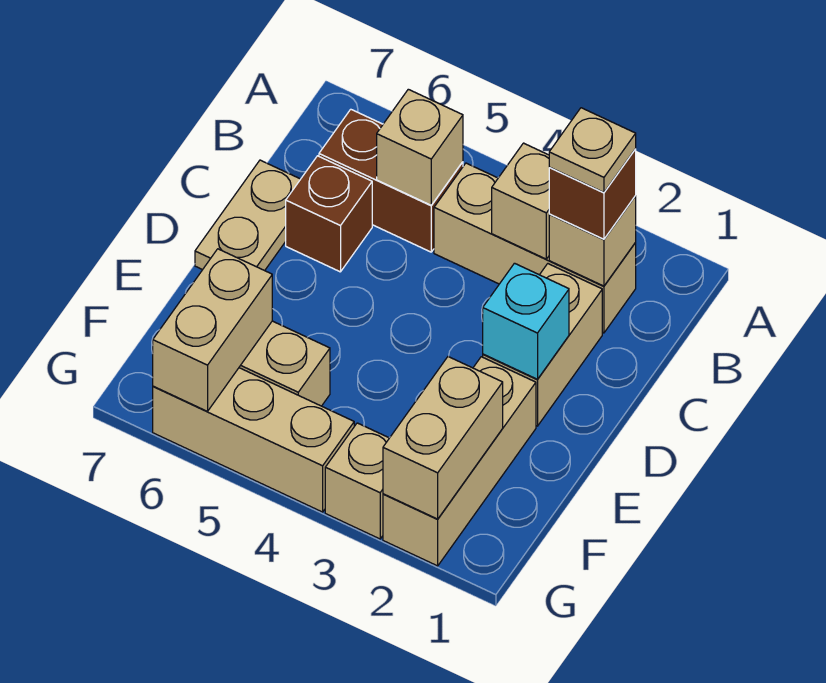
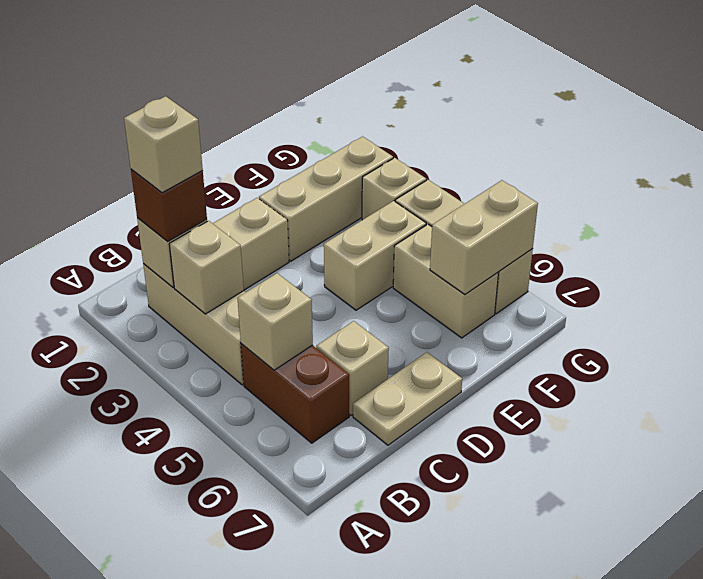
tan 1x1 plate [549,108,636,192] -> tan 1x1 brick [124,96,203,193]
brown 1x1 brick [286,156,372,272] -> tan 1x1 brick [316,321,389,415]
cyan 1x1 brick [483,263,569,379] -> none
tan 1x2 brick [383,356,503,519] -> tan 1x2 brick moved to [324,201,426,310]

